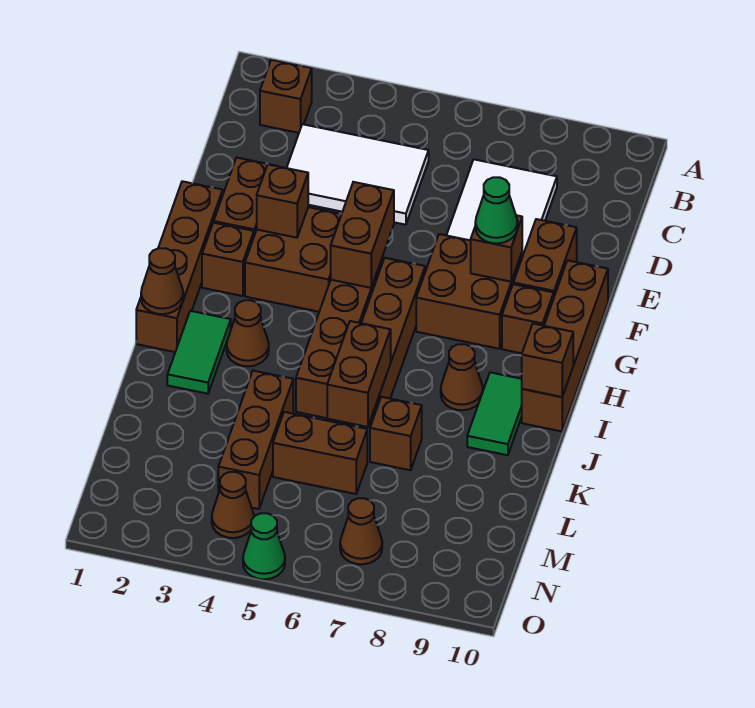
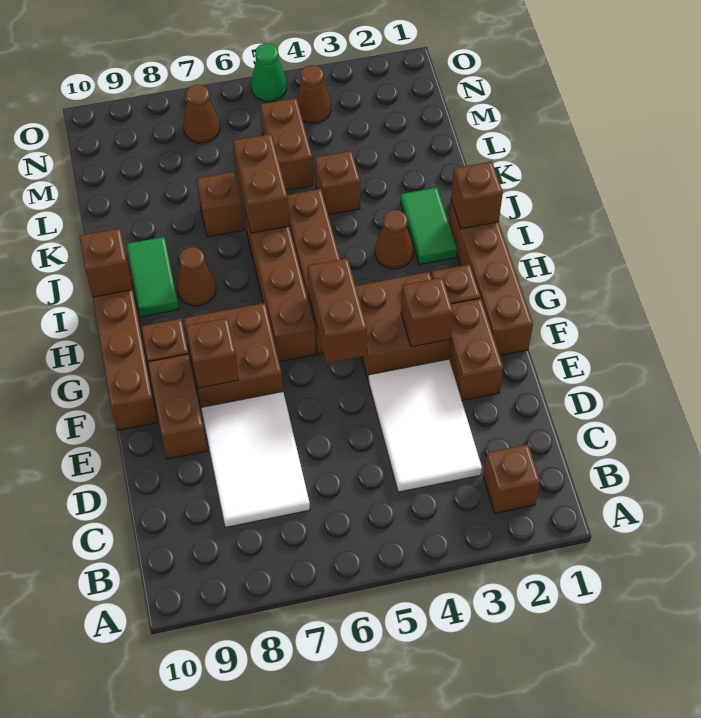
white 2x3 tile [287,124,429,225] -> white 2x3 tile turned to [369,359,482,492]
green 1x1 cone [475,177,518,244] -> none
brown 1x1 cone [141,248,183,314] -> brown 1x1 brick [451,161,503,229]
brown 1x3 brick [218,371,293,509] -> brown 1x1 brick [315,151,360,215]
brown 1x2 brick [273,412,367,494] -> brown 1x2 brick turned to [260,98,313,190]

